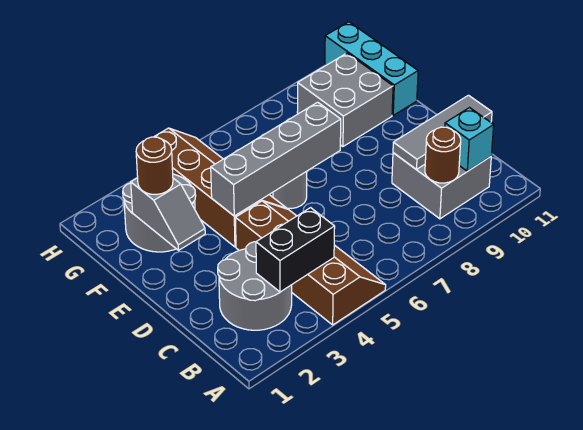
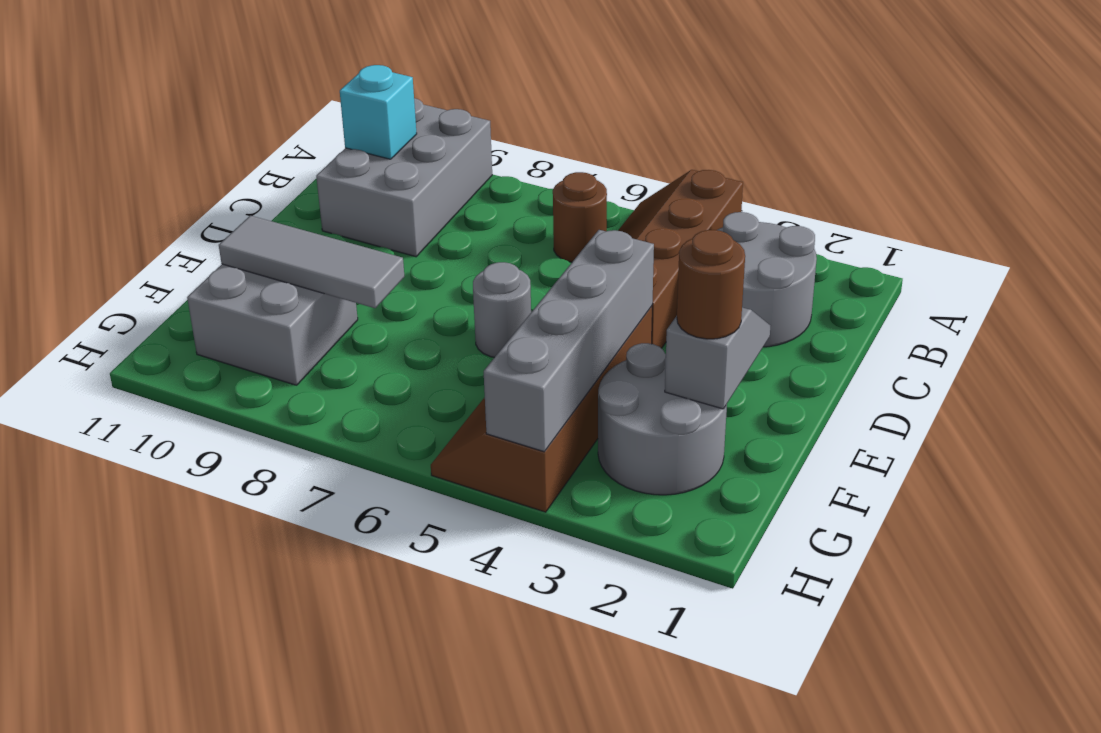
black 1x2 brick [256,208,335,292] -> none
grey 2x2 brick [392,153,491,219] -> grey 2x3 brick [316,98,492,257]
brown 1x1 round brick [425,127,461,183] -> brown 1x1 round brick moved to [553,172,607,262]
grey 1x3 tile [393,95,492,169] -> grey 1x3 tile moved to [219,216,404,308]
grey 1x4 brick [211,102,341,216] -> grey 1x4 brick turned to [484,230,654,452]
cyan 1x3 brick [325,22,418,115] -> none

